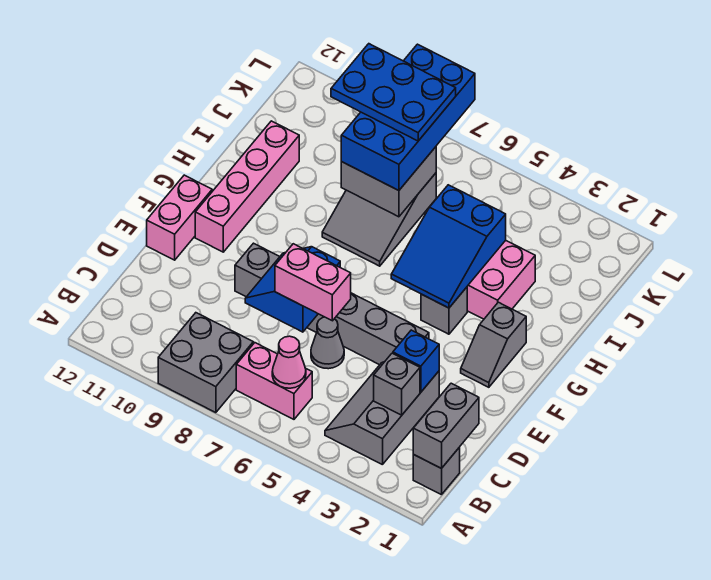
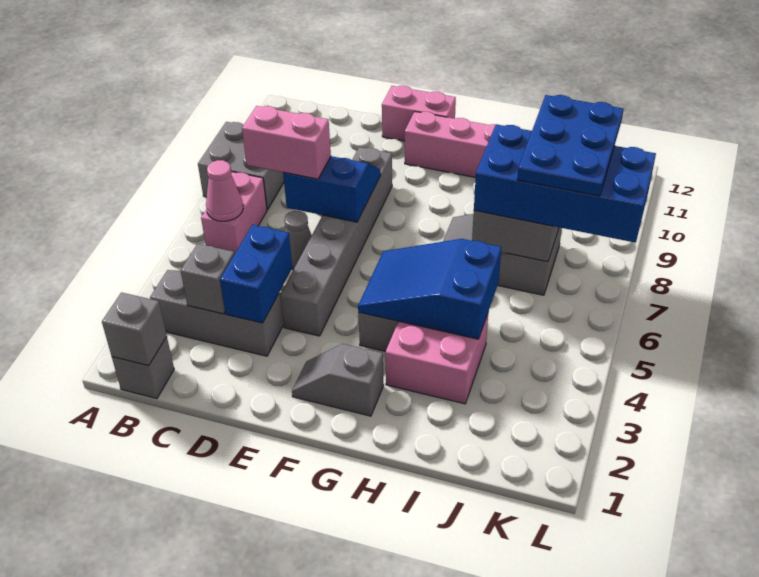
grey 1x2 brick [413,383,479,469] -> grey 1x1 brick [102,292,167,366]
blue 1x1 brick [393,330,439,392] -> blue 1x2 brick [220,225,292,323]
pink 1x2 brick [275,244,351,321] -> pink 1x2 brick turned to [242,106,331,179]

